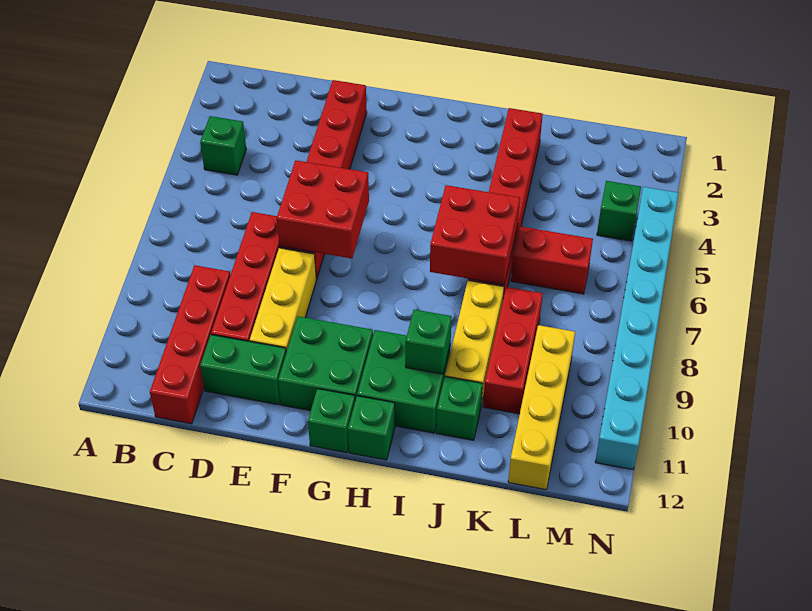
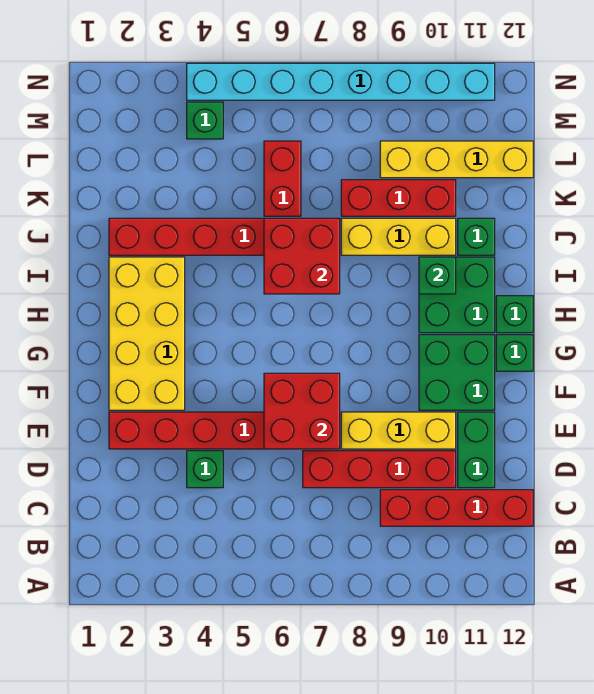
green 1x1 brick [200,116,246,175] -> green 1x1 brick moved to [187,451,223,488]
none -> yellow 2x4 brick [109,257,185,410]

